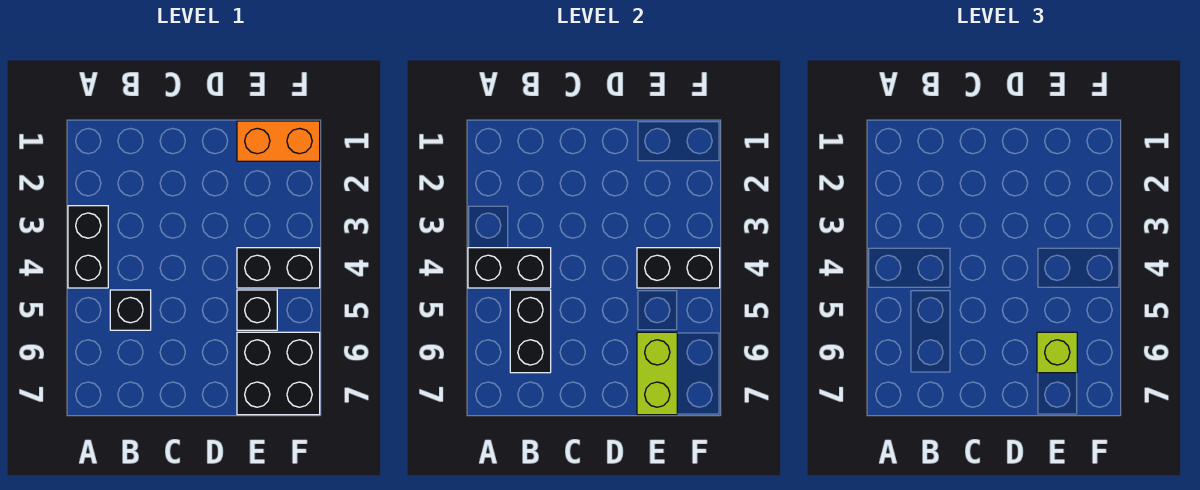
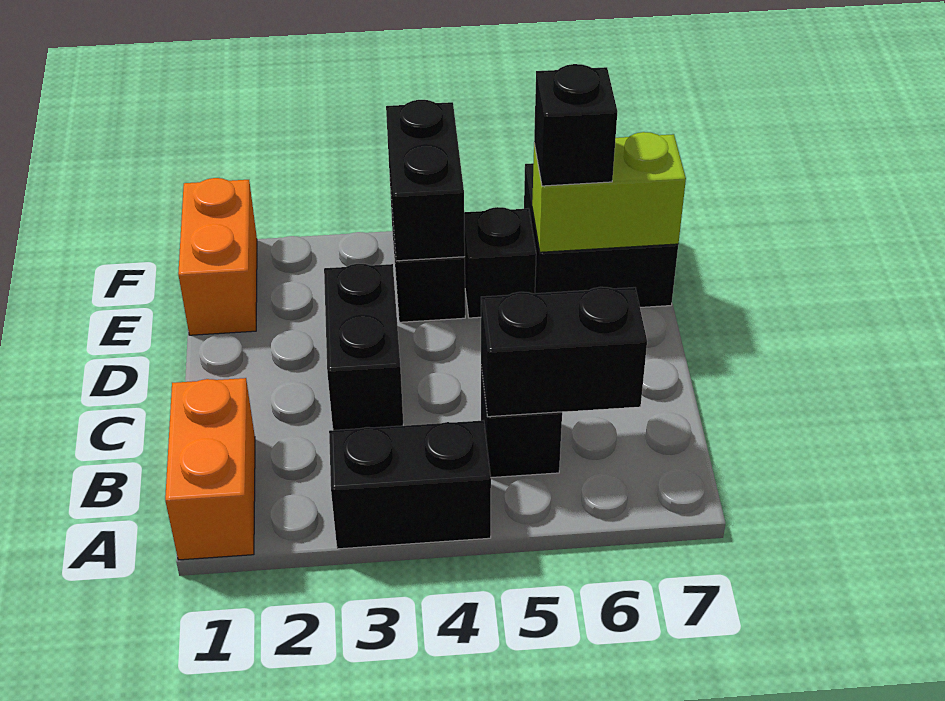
none -> orange 1x2 brick [165,378,255,560]
black 1x2 brick [468,248,551,288] -> black 1x2 brick moved to [324,264,403,430]
lime 1x1 brick [1037,332,1077,373] -> black 1x1 brick [534,64,617,186]

